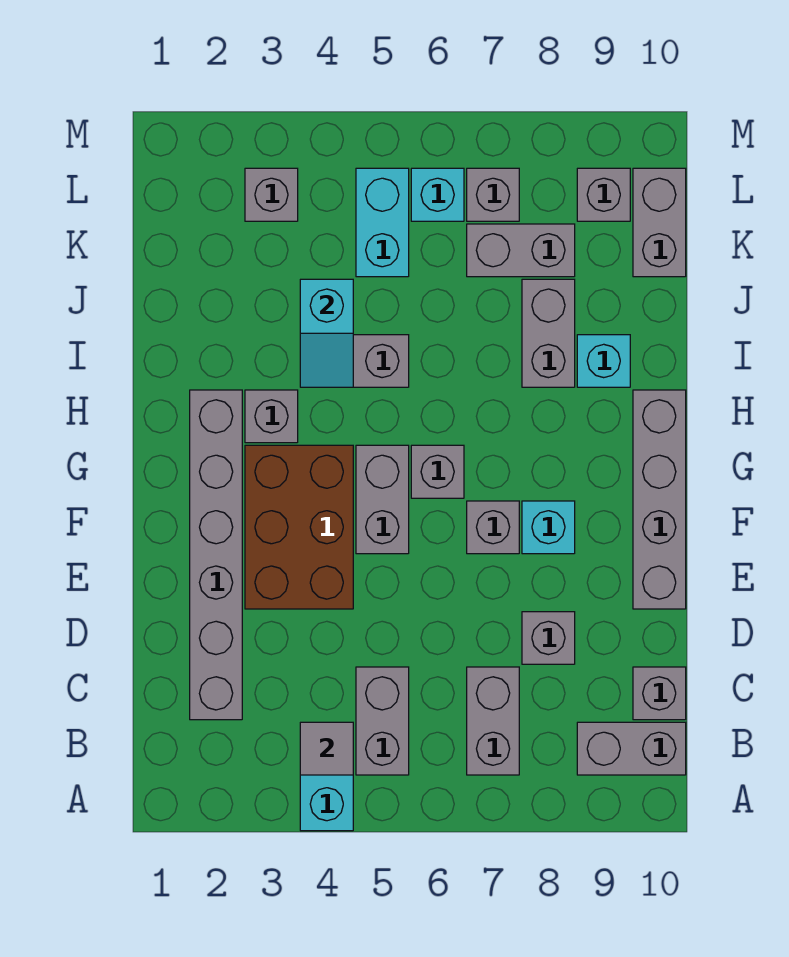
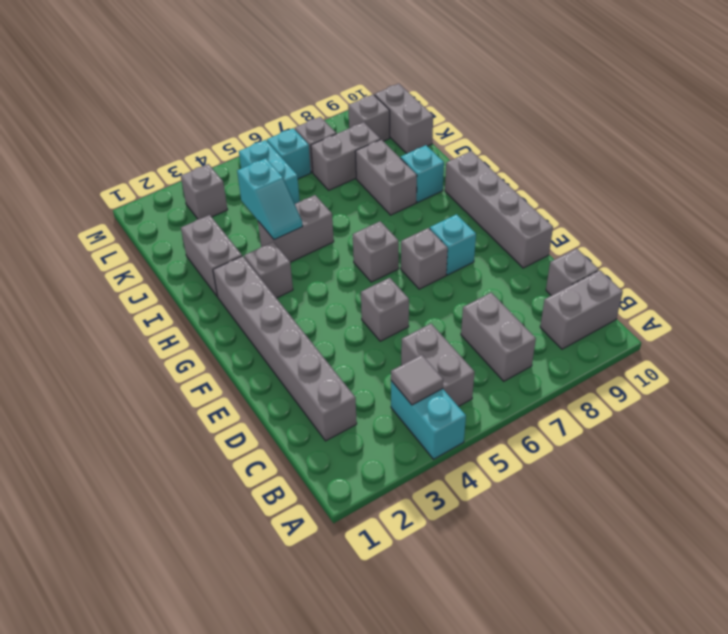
grey 1x1 brick [522,612,575,664] -> grey 1x1 brick moved to [361,278,409,341]
brown 2x3 brick [245,445,353,609] -> none
grey 1x2 brick [356,445,409,554] -> grey 1x2 brick moved to [181,215,242,296]

